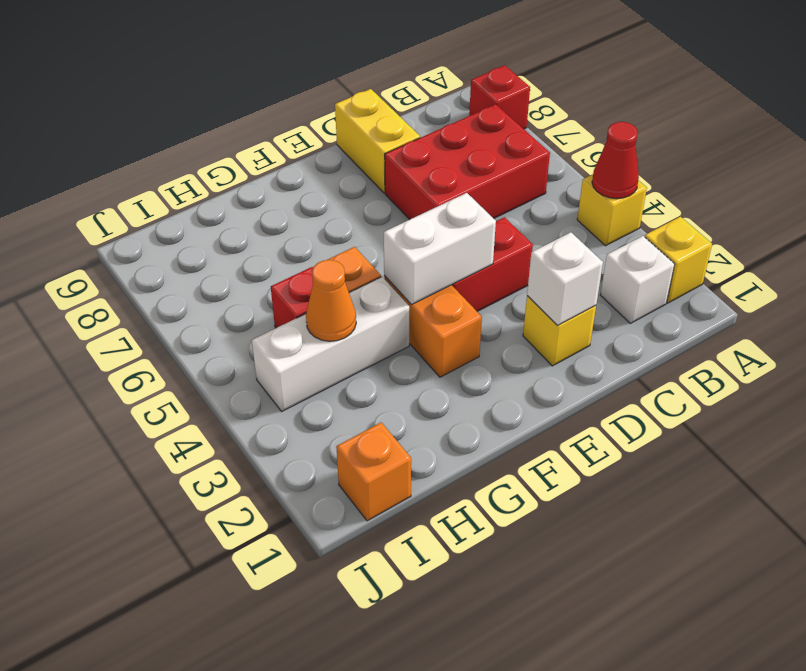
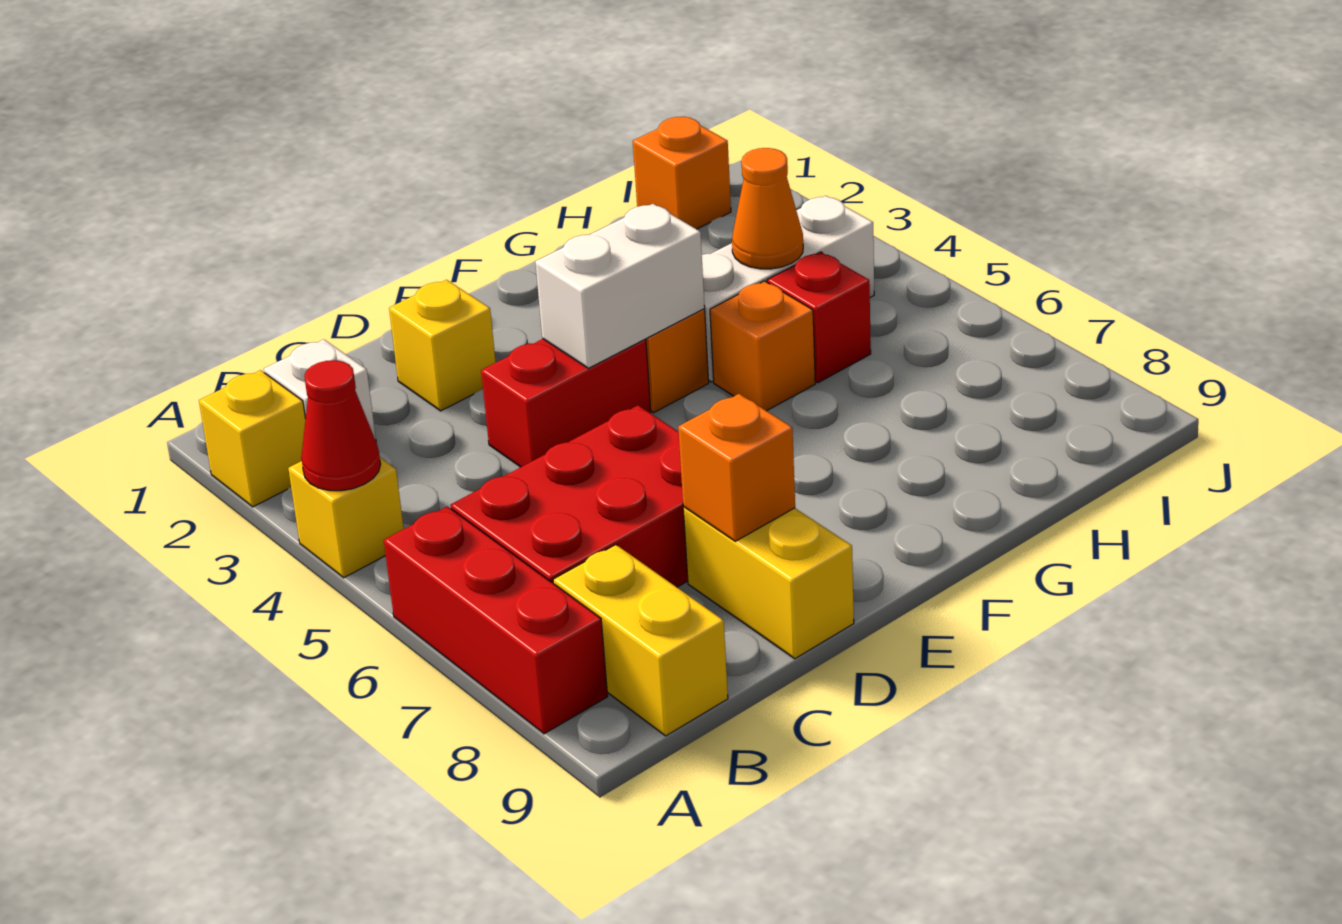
red 1x1 brick [469,65,530,129] -> red 1x3 brick [384,506,608,734]
none -> yellow 1x2 brick [553,545,728,736]
white 1x1 brick [527,232,603,325] -> none
none -> orange 1x1 brick [678,394,795,541]

